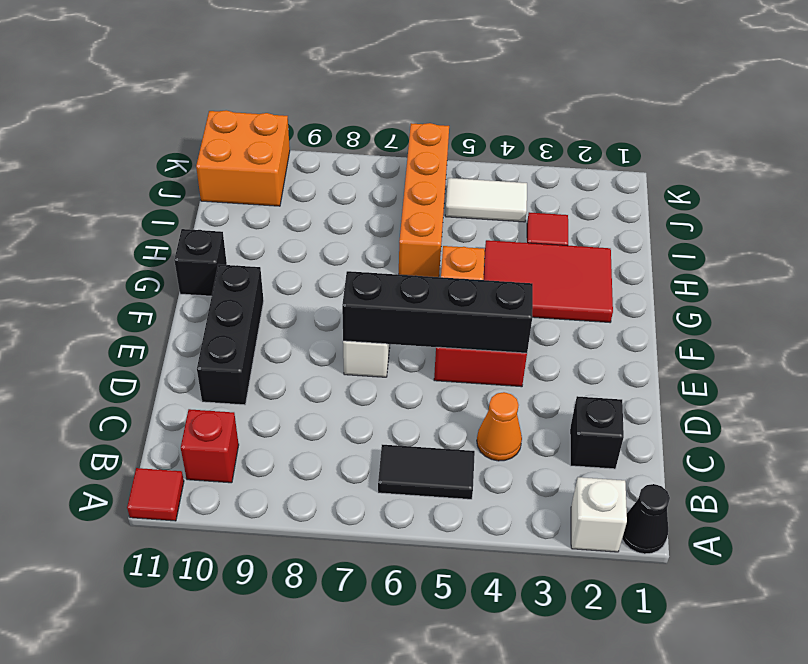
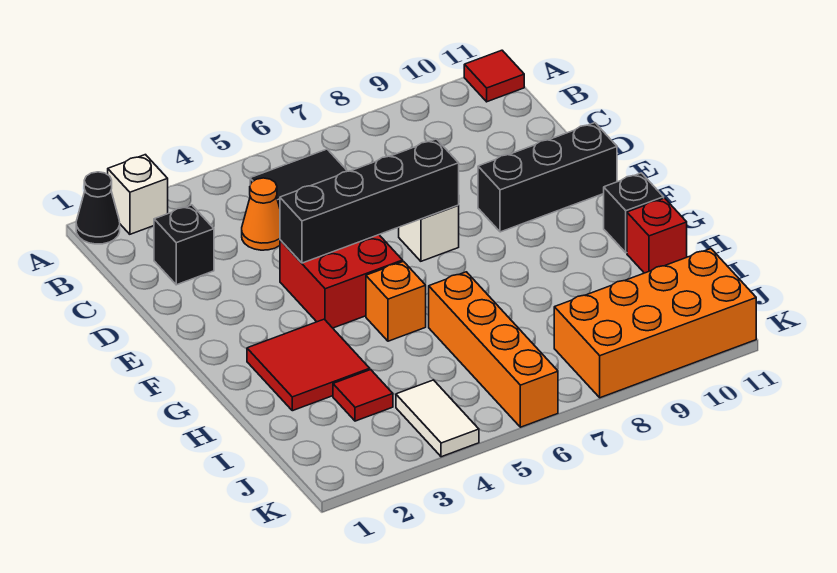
red 1x1 brick [181,409,239,483] -> red 1x1 brick moved to [627,198,687,273]
black 1x3 brick [197,264,264,405] -> black 1x3 brick turned to [478,123,617,232]
red 2x3 tile [484,240,613,322] -> red 2x2 tile [247,319,370,411]
white 1x2 tile [445,178,527,222] -> white 1x2 tile turned to [396,380,479,457]
orange 2x2 brick [196,110,290,206] -> orange 2x4 brick [554,249,756,398]

